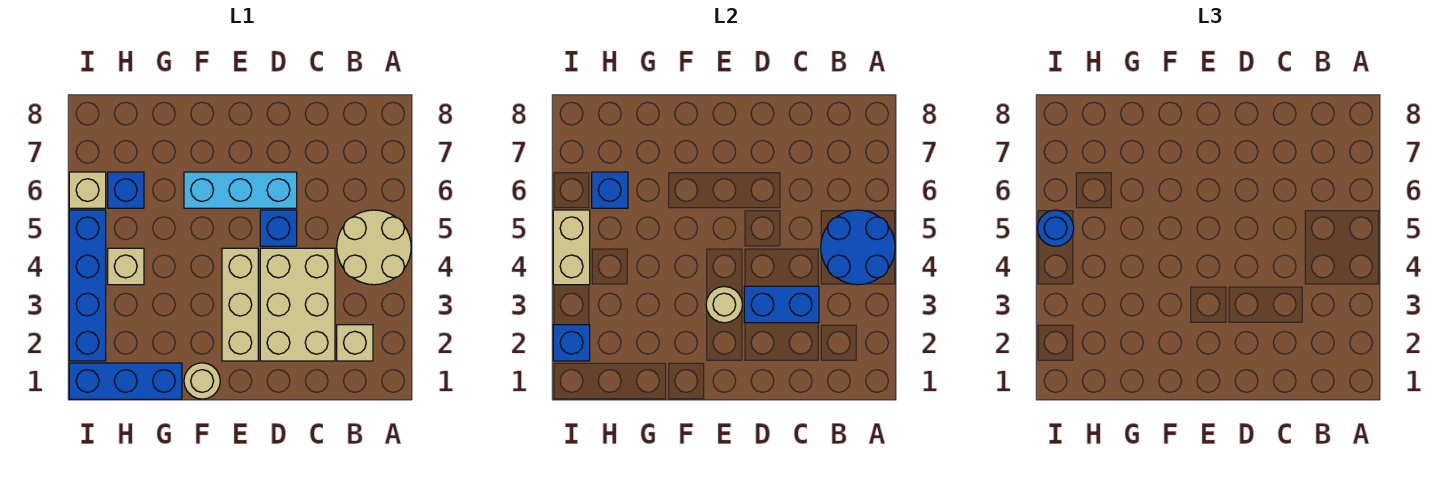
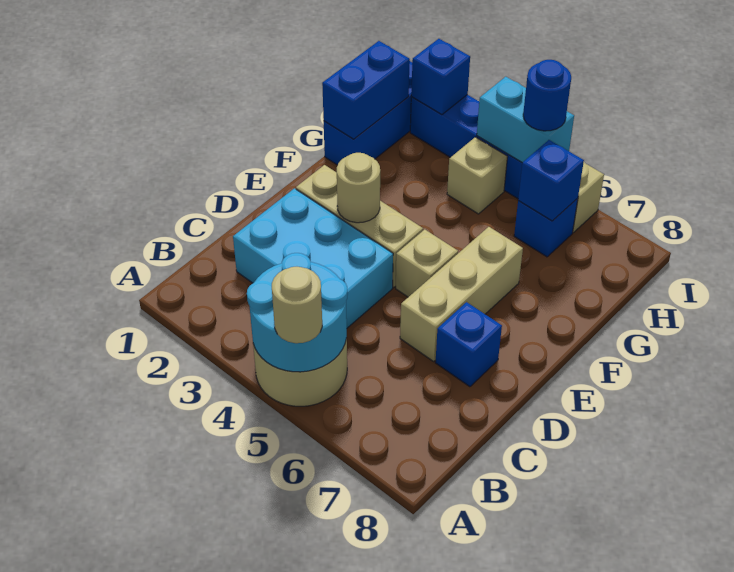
blue 2x2 round brick [821,210,895,285] -> cyan 2x2 round brick [247,253,348,372]
tan 1x1 brick [337,325,373,361] -> tan 1x1 brick moved to [396,229,458,297]
tan 2x3 brick [260,248,335,361] -> cyan 2x3 brick [233,188,393,328]
blue 1x2 brick [744,286,819,323] -> blue 1x2 brick moved to [322,41,410,139]
blue 1x1 brick [260,210,297,246] -> blue 1x1 brick moved to [435,302,502,387]
cyan 1x3 brick [184,172,297,208] -> tan 1x3 brick [400,227,523,361]
tan 1x1 round brick [184,363,220,399] -> tan 1x1 round brick moved to [272,267,322,343]
tan 1x2 brick [553,210,590,285] -> cyan 1x2 brick [477,77,574,163]

